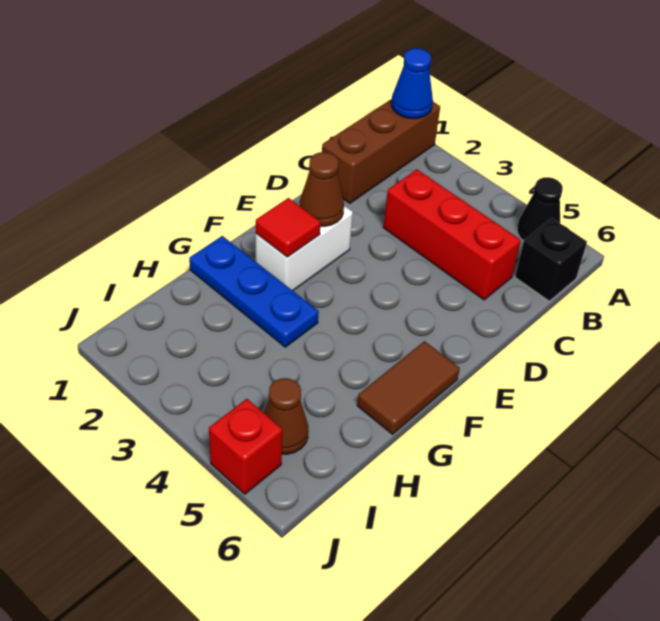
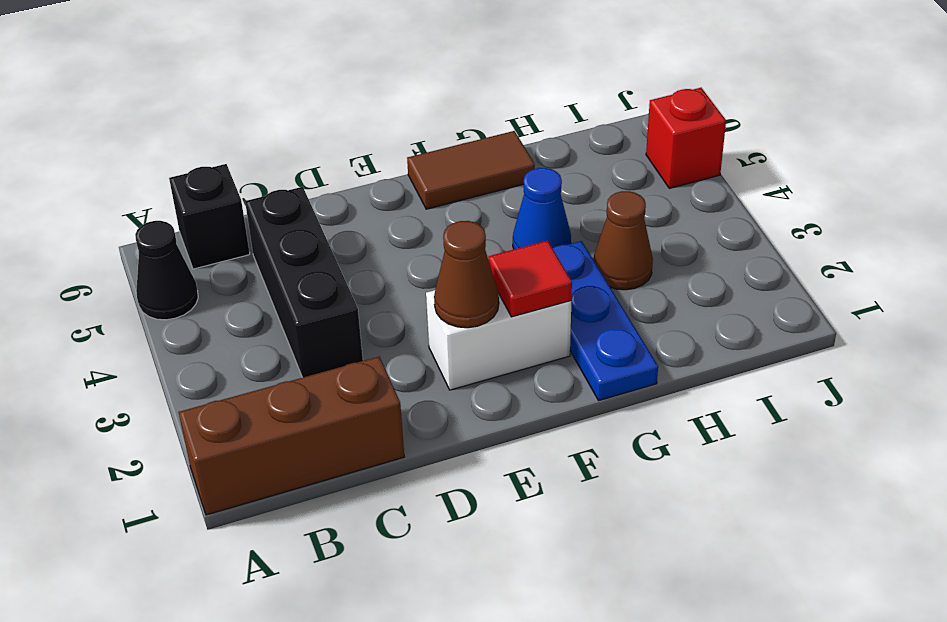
blue 1x1 cone [391,48,433,119] -> blue 1x1 cone moved to [513,168,571,249]
red 1x3 brick [383,169,521,300] -> black 1x3 brick [245,187,363,378]
brown 1x1 cone [264,378,308,454] -> brown 1x1 cone moved to [594,191,653,290]

